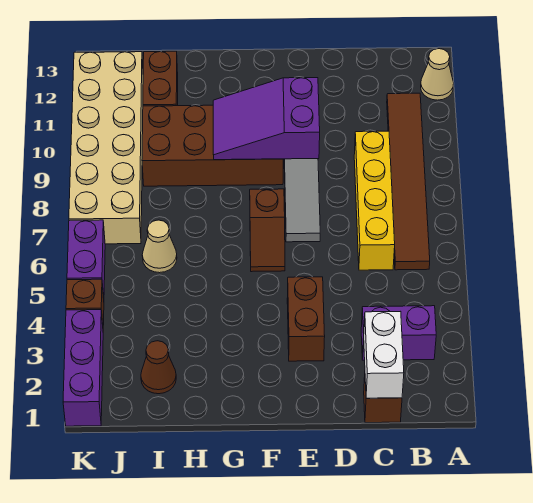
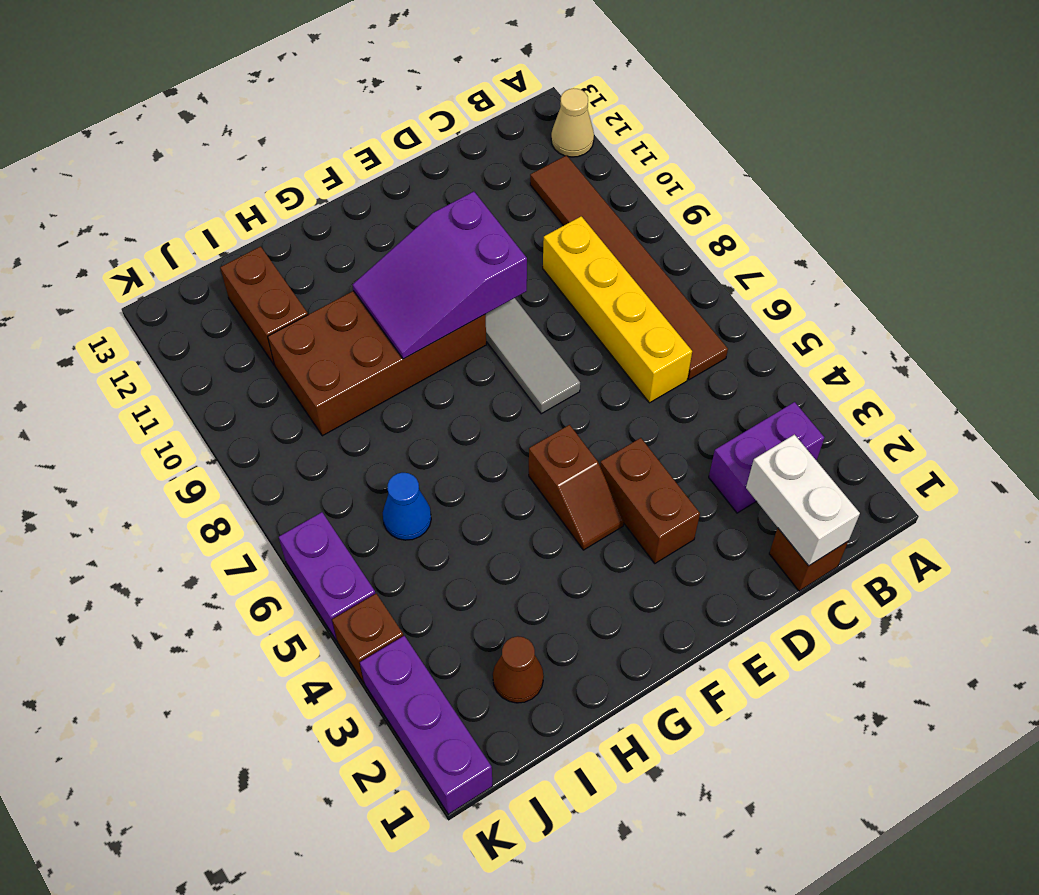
brown 1x2 slope [250,189,285,272] -> brown 1x2 slope moved to [529,425,624,550]
tan 1x1 cone [142,220,177,273] -> blue 1x1 cone [383,473,431,540]
tan 2x6 brick [69,52,143,244] -> none

